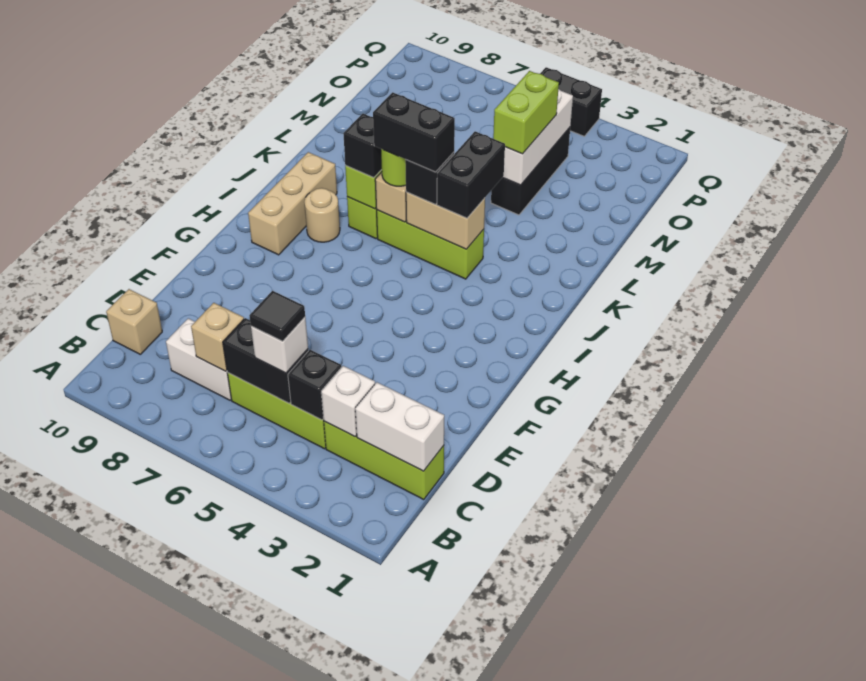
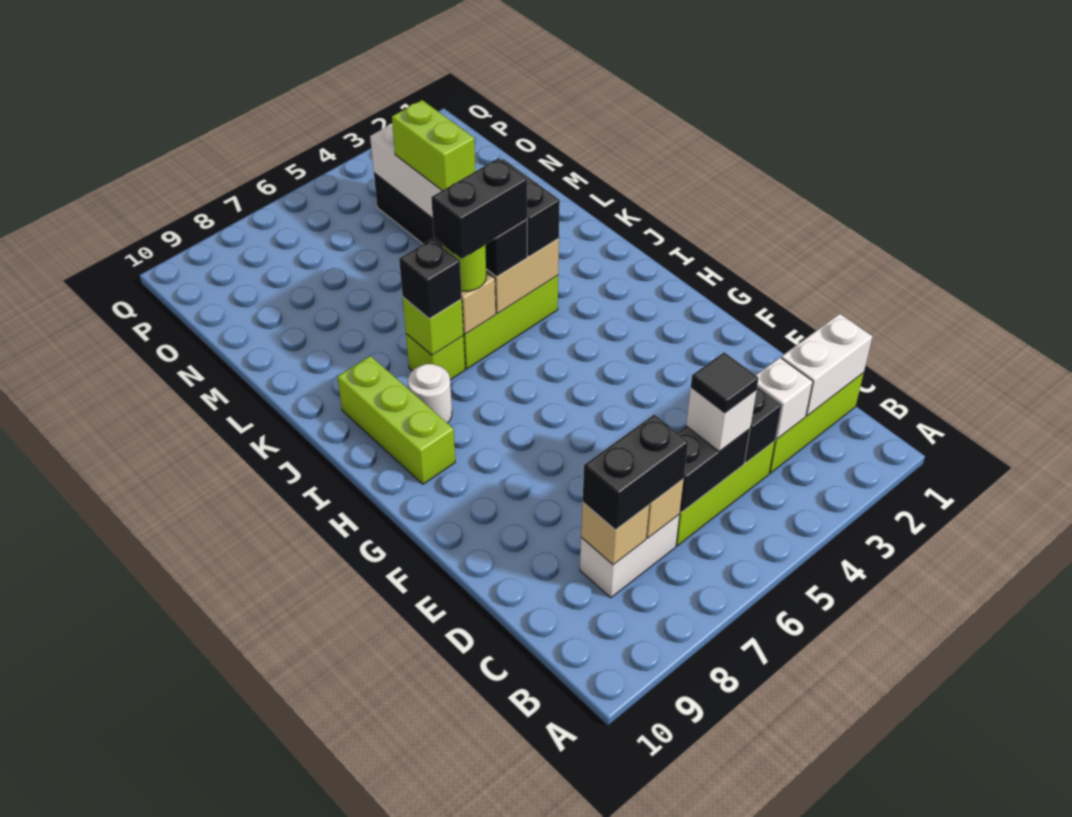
tan 1x1 brick [106,289,162,354] -> tan 1x1 brick moved to [581,503,649,565]
tan 1x3 brick [248,152,337,255] -> lime 1x3 brick [338,356,455,484]
tan 1x1 round brick [304,188,340,242] -> white 1x1 round brick [408,364,452,423]
black 1x2 brick [540,67,602,136] -> black 1x2 brick moved to [583,414,688,530]

